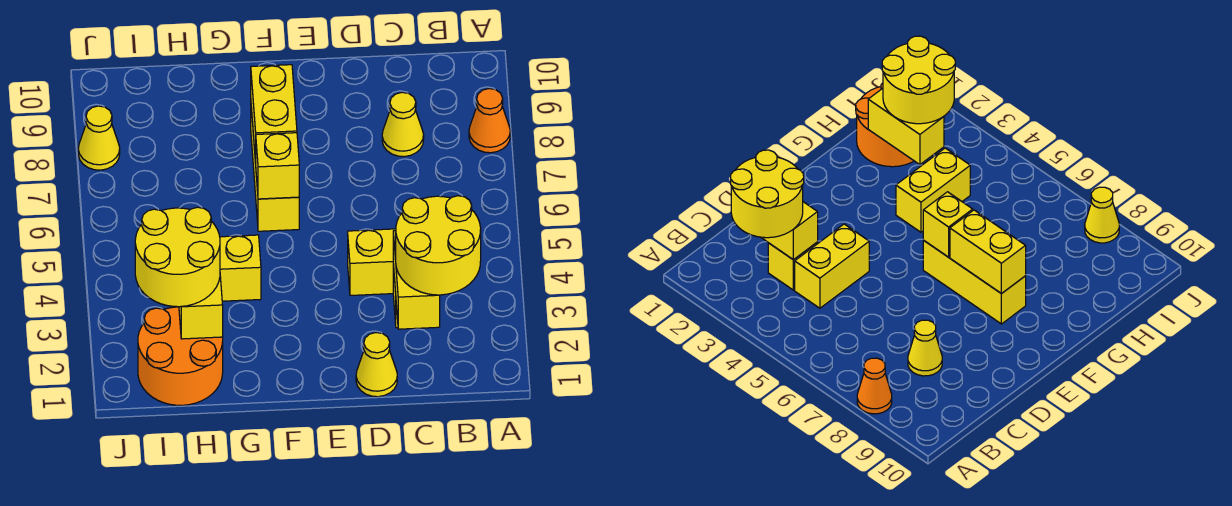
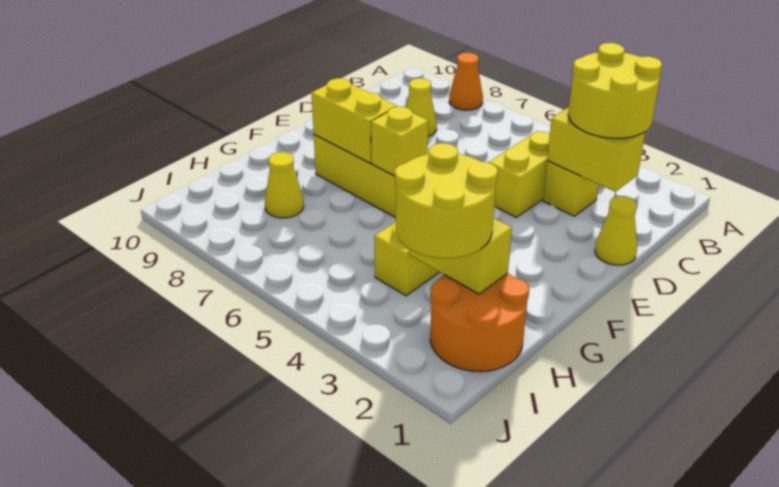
yellow 1x1 cone [78,106,120,170] -> yellow 1x1 cone moved to [265,152,304,218]

